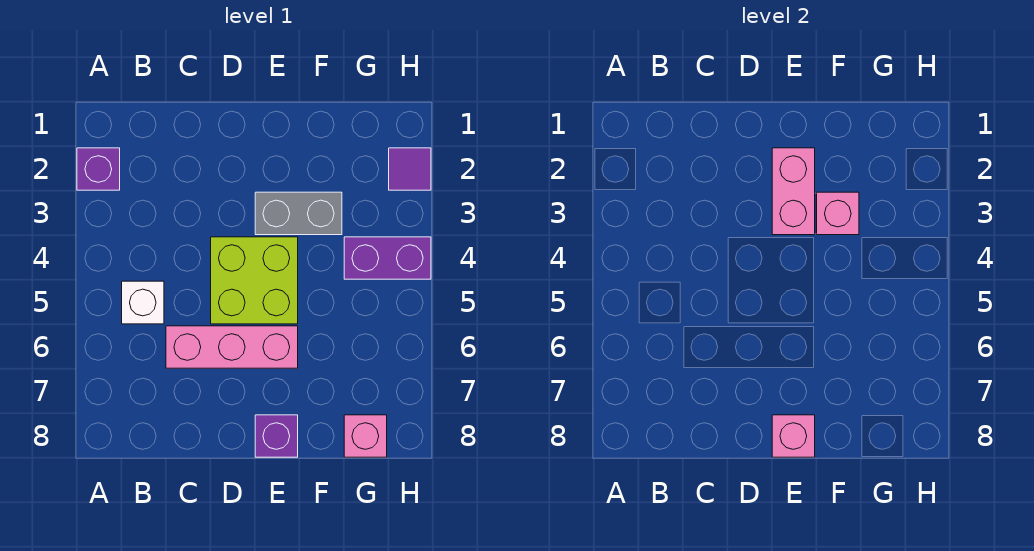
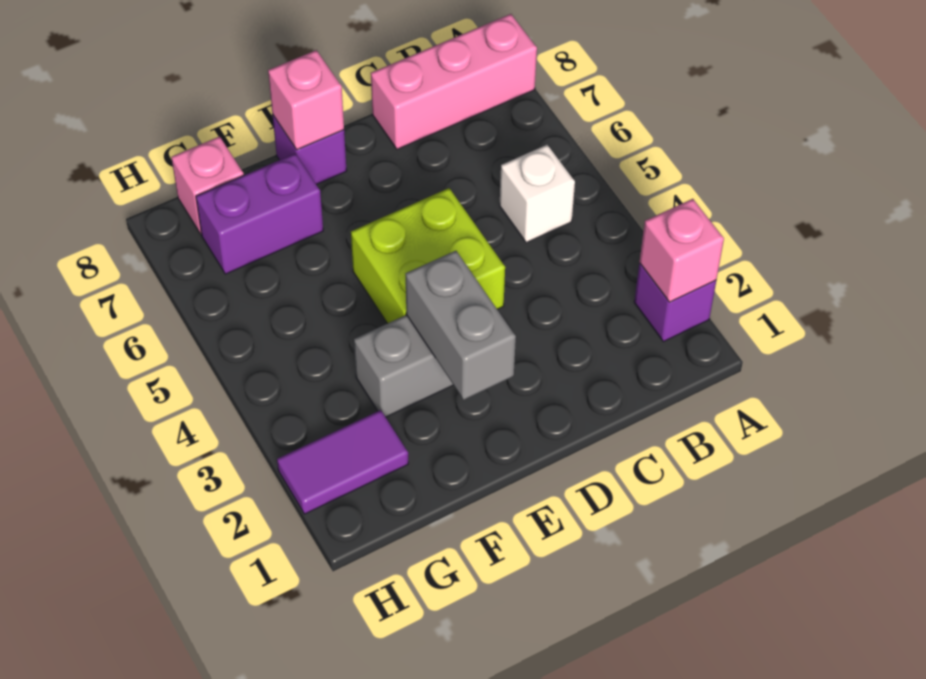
pink 1x3 brick [166,326,298,368] -> pink 1x3 brick moved to [371,14,537,149]
pink 1x2 brick [772,148,815,235] -> grey 1x2 brick [406,251,516,400]
pink 1x1 brick [817,192,859,235] -> pink 1x1 brick moved to [639,199,724,302]
purple 1x2 brick [344,237,431,279] -> purple 1x2 brick moved to [196,154,323,274]
purple 1x1 tile [389,148,431,190] -> purple 1x2 tile [277,410,408,514]

